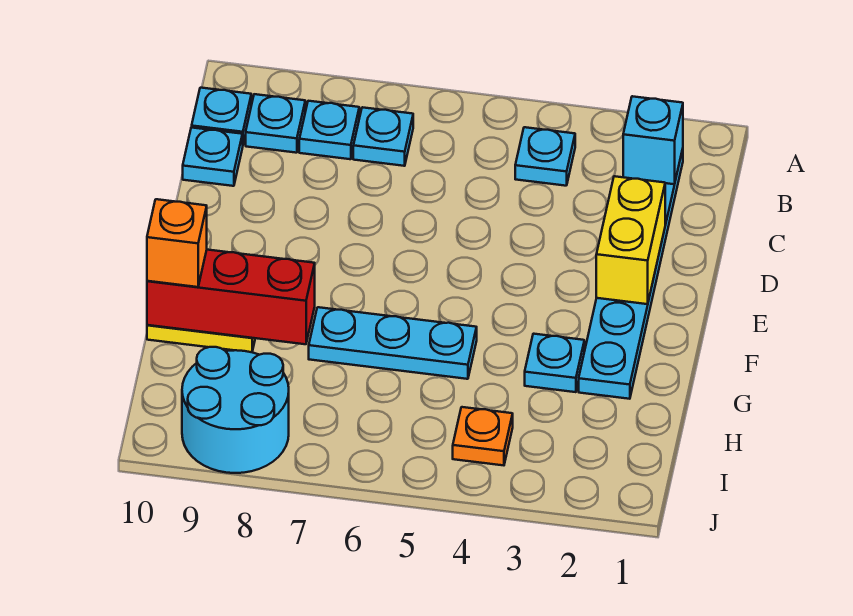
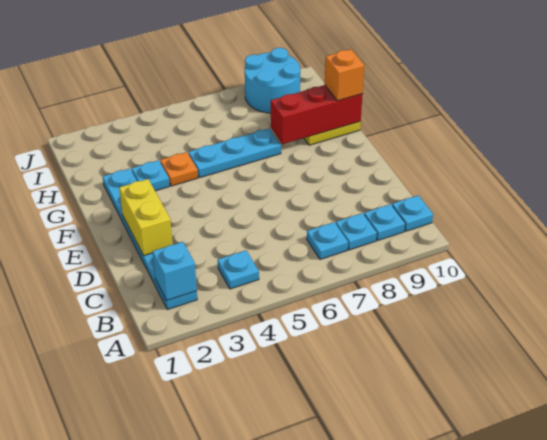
cyan 1x1 plate [183,127,243,186] -> none
orange 1x1 plate [453,407,513,465] -> orange 1x1 plate moved to [160,152,198,186]

